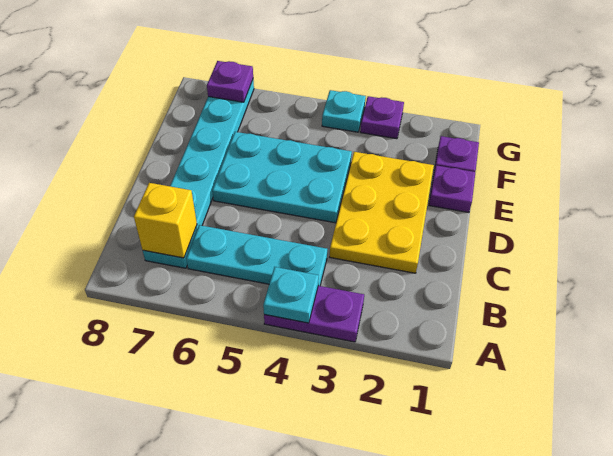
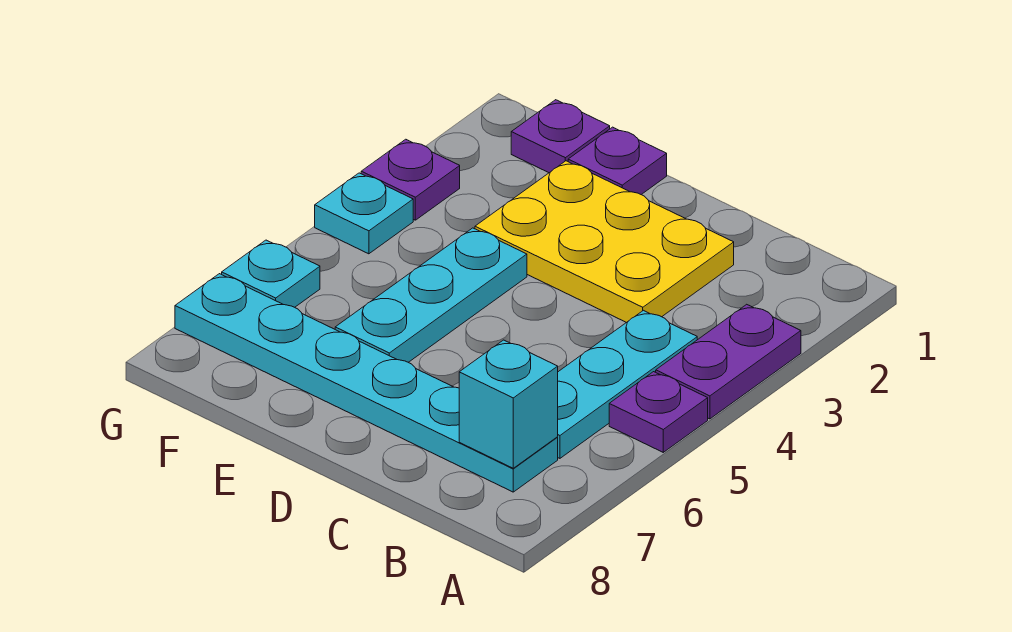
cyan 1x1 plate [263,267,319,323] -> cyan 1x1 plate moved to [222,240,320,307]
yellow 1x1 brick [134,183,197,258] -> cyan 1x1 brick [459,340,558,468]
cyan 2x3 plate [212,132,352,223] -> cyan 1x3 plate [335,228,527,362]
purple 1x1 plate [207,61,253,102] -> purple 1x1 plate moved to [609,372,708,452]

